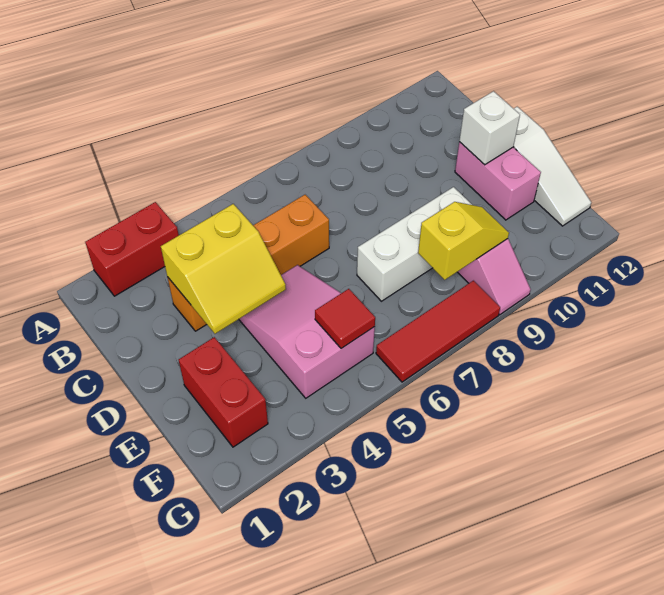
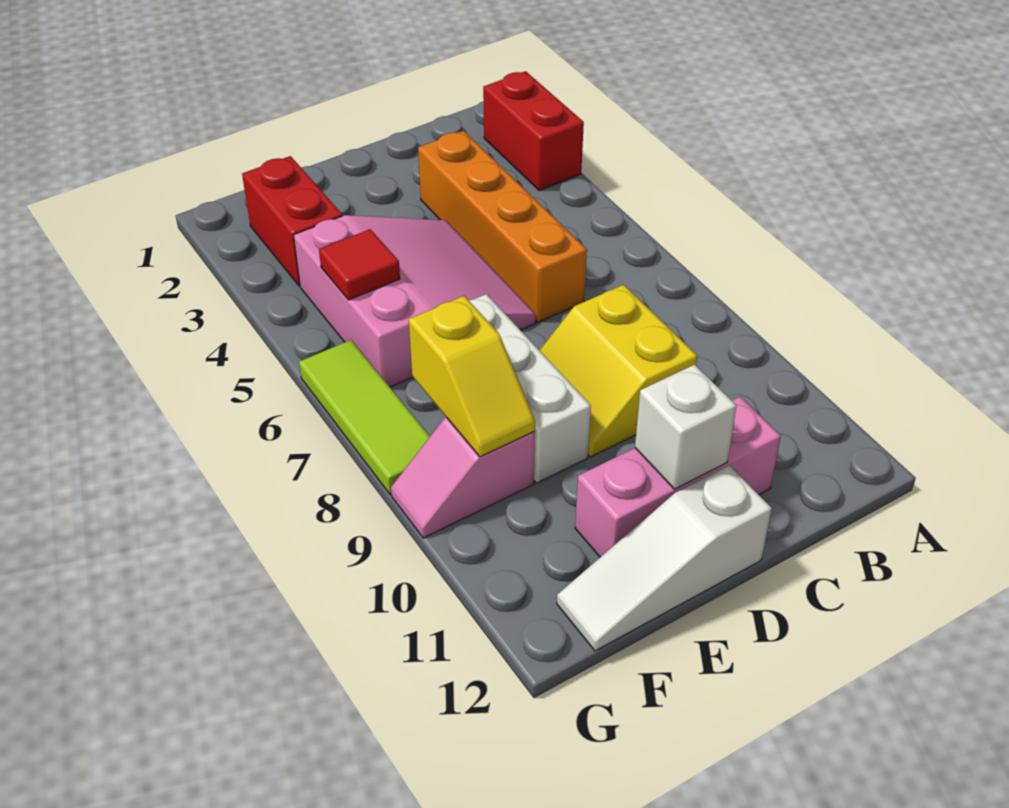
yellow 2x2 slope [161,204,286,334] -> yellow 2x2 slope moved to [539,285,697,457]
pink 2x3 slope [239,265,375,398] -> pink 3x3 slope [293,215,536,387]
pink 1x2 brick [455,142,541,220] -> pink 1x3 brick [575,397,781,557]
red 1x2 brick [179,337,268,447] -> red 1x2 brick turned to [242,156,342,286]
red 1x3 tile [376,281,500,382] -> lime 1x3 tile [299,340,430,495]

